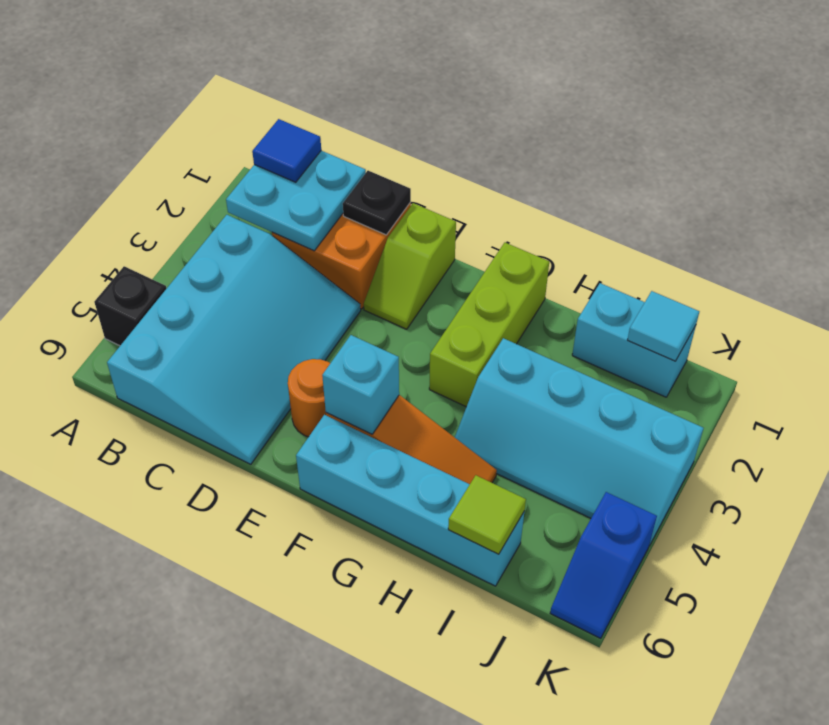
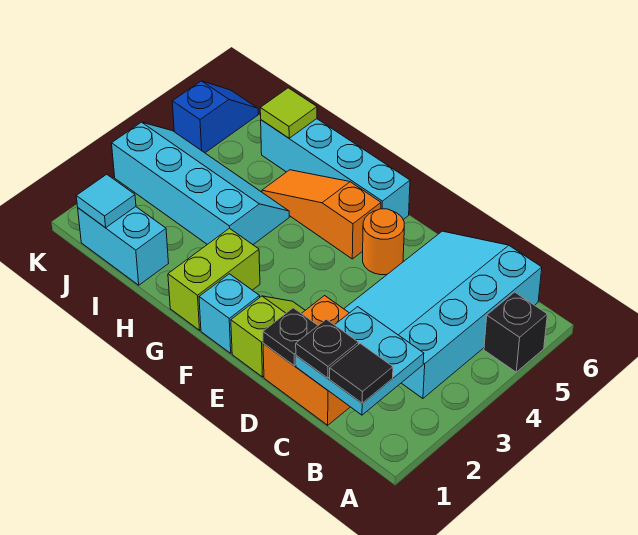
blue 1x1 tile [252,119,321,182] -> black 1x1 tile [330,343,393,403]
none -> black 1x1 plate [296,319,359,378]
cyan 1x1 brick [322,335,399,434] -> cyan 1x1 brick moved to [199,274,260,353]
lime 1x3 brick [429,243,549,407] -> lime 1x2 brick [168,228,260,330]

